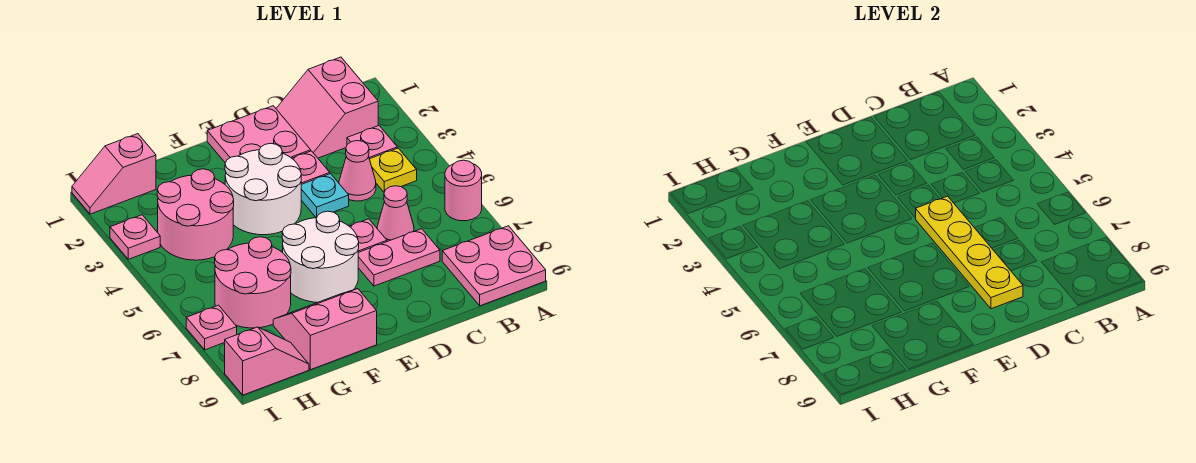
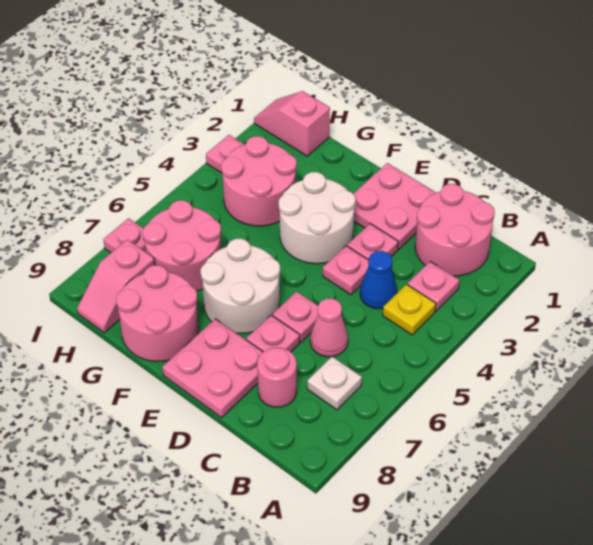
pink 1x1 round brick [445,160,482,221] -> pink 1x1 round brick moved to [257,347,297,407]
pink 2x2 plate [442,226,546,306] -> pink 2x2 plate moved to [162,319,263,418]
pink 2x2 slope [276,57,378,158] -> pink 2x2 round brick [415,184,495,276]
none -> white 1x1 plate [307,357,362,410]
pink 1x1 cone [339,141,376,201] -> blue 1x1 cone [360,251,397,309]
pink 1x2 plate [358,229,440,286] -> pink 1x1 plate [246,315,300,352]
cyan 1x1 plate [301,174,349,218] -> pink 1x1 plate [323,246,369,295]
yellow 1x4 plate [915,196,1023,309] -> none
pink 2x2 slope [273,289,377,370] -> pink 2x2 round brick [116,265,199,362]
pink 1x2 slope [225,327,309,395] -> pink 1x2 slope turned to [77,240,155,333]

